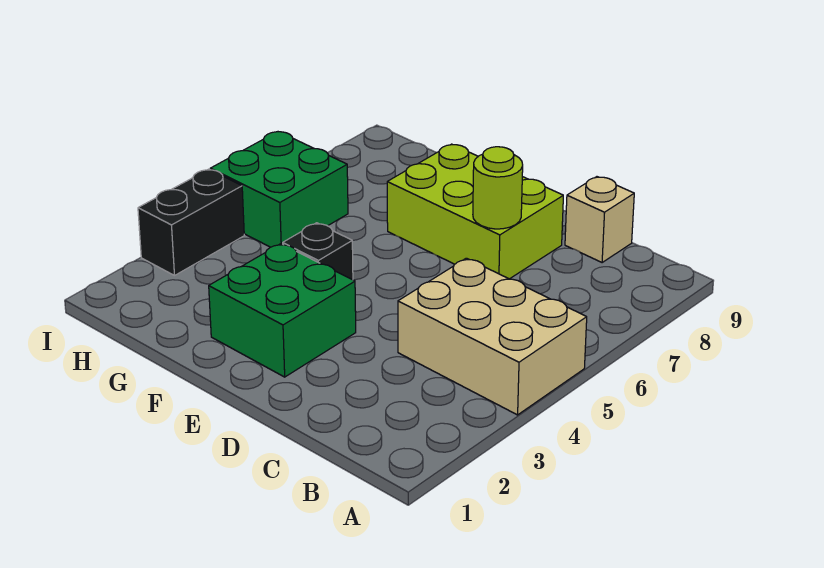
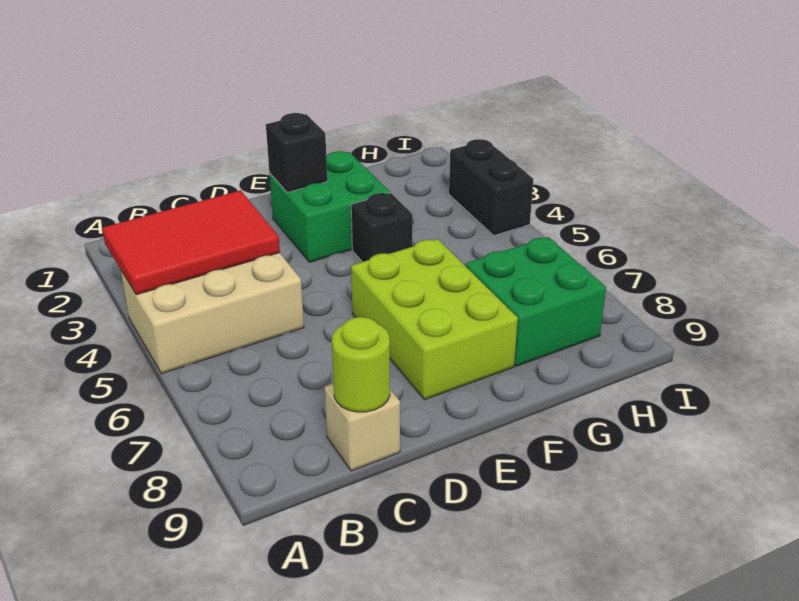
none -> red 2x3 tile [102,190,280,295]
lime 2x3 brick [387,144,563,279] -> lime 2x3 brick turned to [351,239,518,400]
lime 1x1 round brick [473,147,523,229] -> lime 1x1 round brick moved to [332,317,390,412]
none -> black 1x1 brick [266,113,327,193]
green 2x2 brick [210,132,348,247] -> green 2x2 brick moved to [465,237,606,366]

